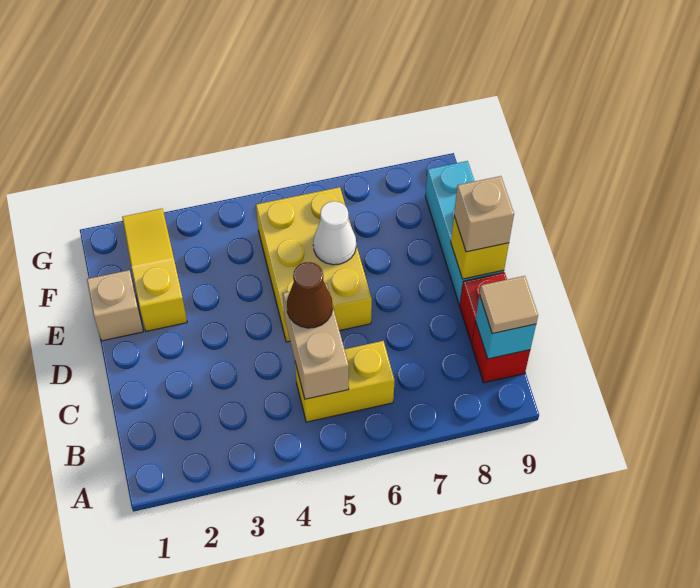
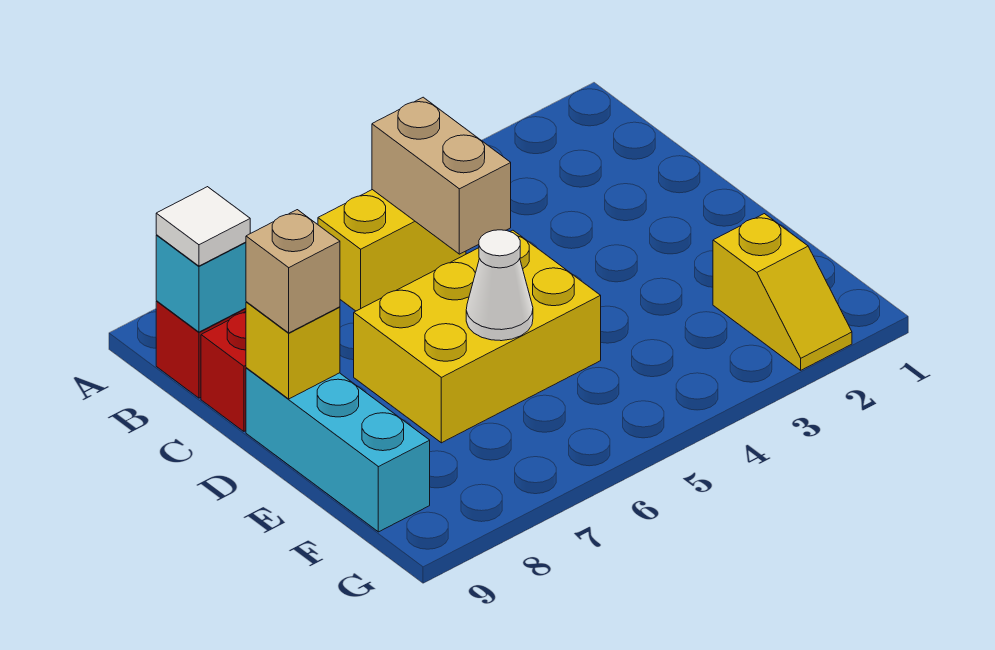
tan 1x1 tile [480,276,538,333] -> white 1x1 tile [156,187,250,266]
brown 1x1 cone [287,262,333,328] -> none
yellow 2x3 brick [256,187,372,342] -> yellow 2x3 brick turned to [354,230,601,443]
tan 1x1 brick [87,270,143,341] -> none
yellow 1x3 slope [122,209,187,331] -> yellow 1x2 slope [713,214,852,370]

